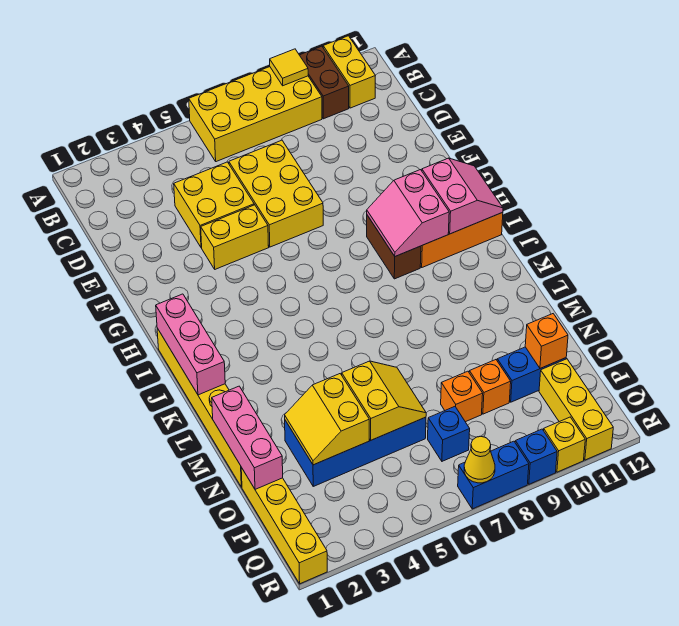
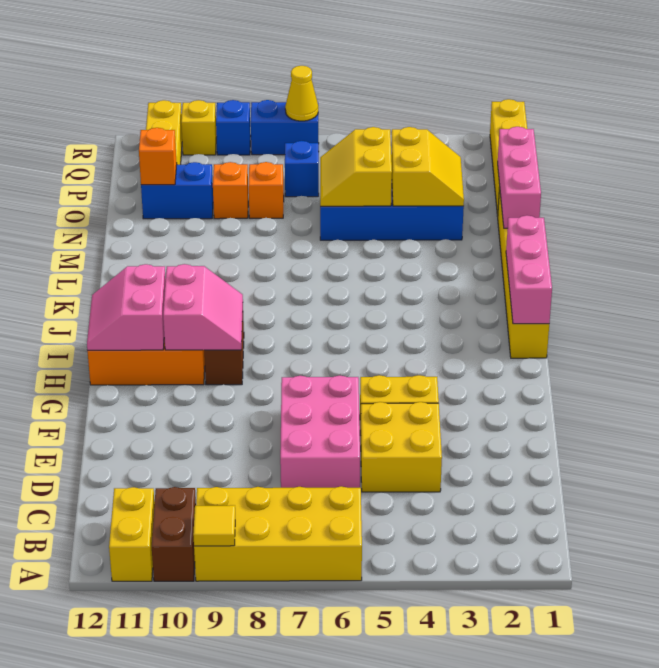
yellow 2x3 brick [229,140,323,247] -> pink 2x3 brick [280,376,360,488]

